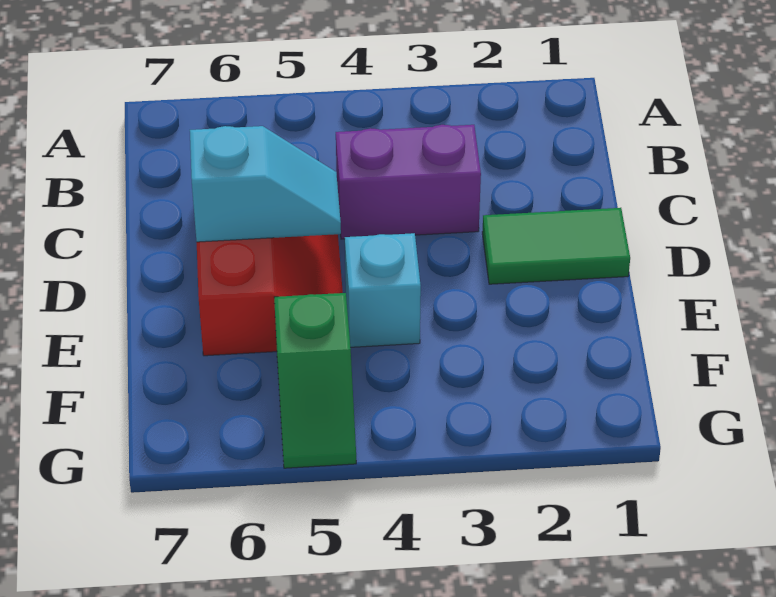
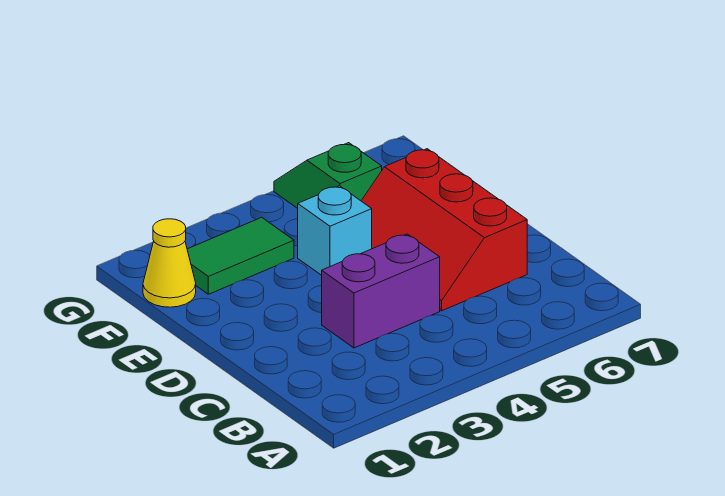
green 1x2 tile [482,208,630,284] -> green 1x2 tile moved to [187,217,294,294]
cyan 1x2 slope [190,126,341,242] -> none
none -> yellow 1x1 cone [143,219,196,307]

